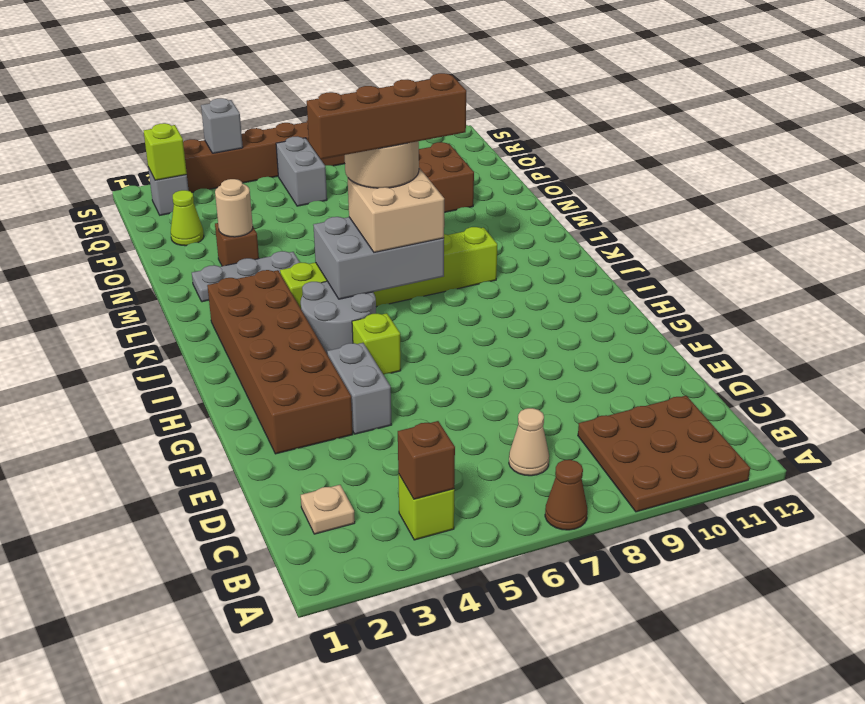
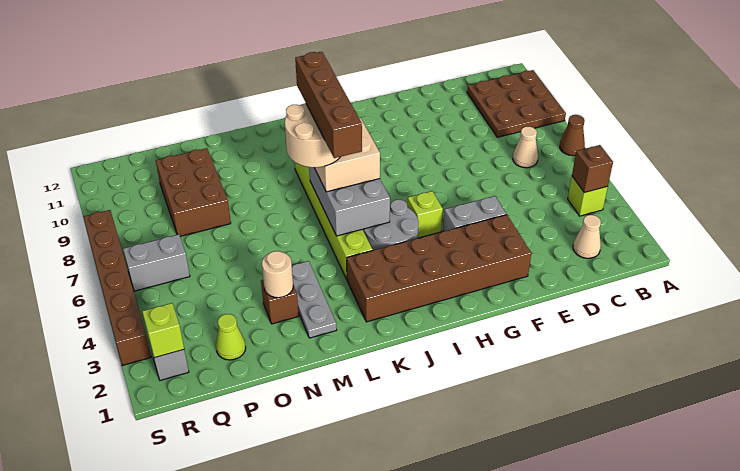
tan 1x1 plate [301,485,355,534] -> tan 1x1 cone [573,215,601,258]
grey 1x1 brick [201,98,243,153] -> none

